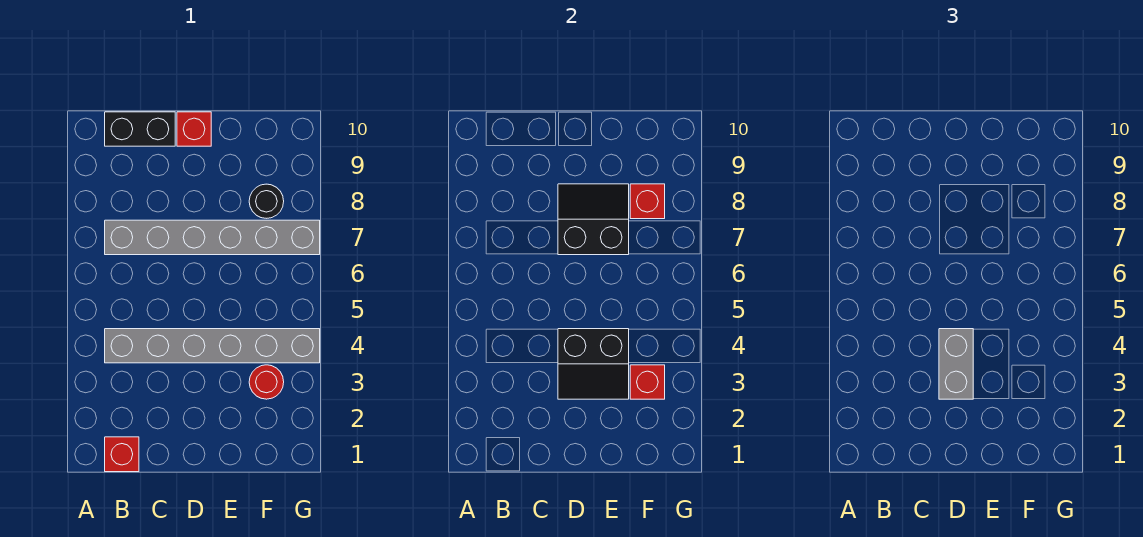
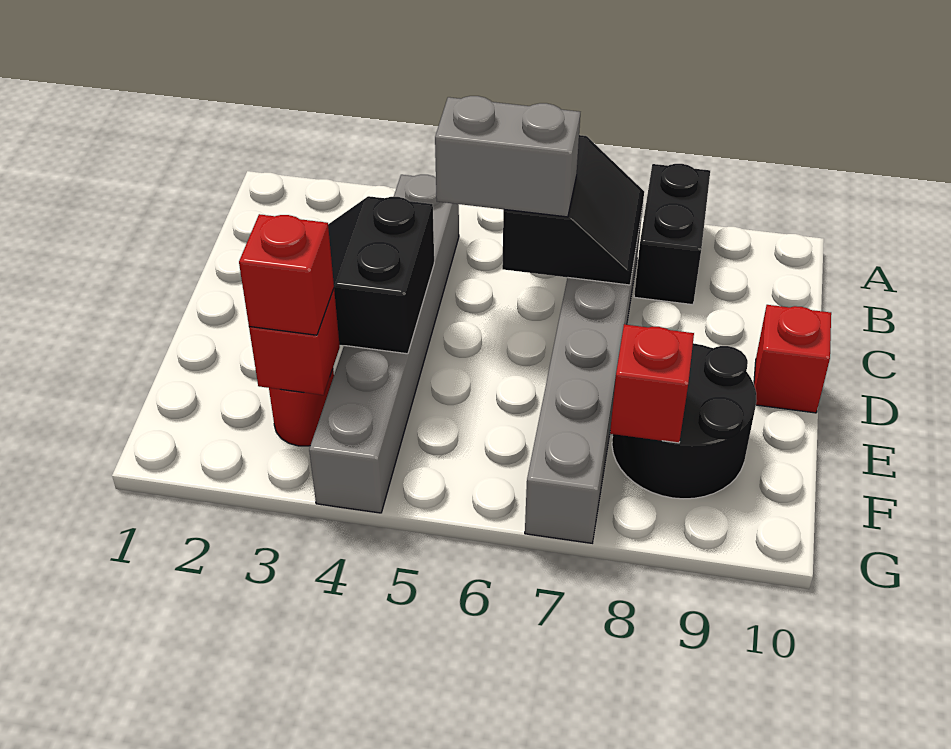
red 1x1 brick [105,437,139,472] -> red 1x1 brick moved to [239,214,334,335]
black 1x2 brick [105,112,175,146] -> black 1x2 brick moved to [634,164,710,305]
grey 1x2 brick [939,329,973,399] -> grey 1x2 brick moved to [435,96,580,217]
black 2x2 slope [558,184,629,255] -> black 2x2 slope moved to [502,135,644,285]
black 1x1 round brick [249,184,284,218] -> black 2x2 round brick [612,343,757,499]

